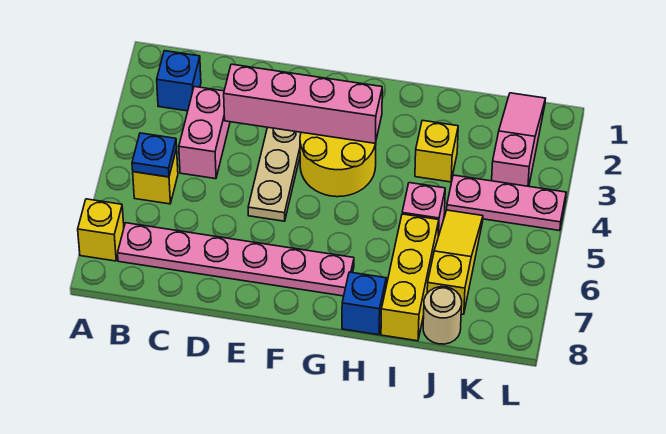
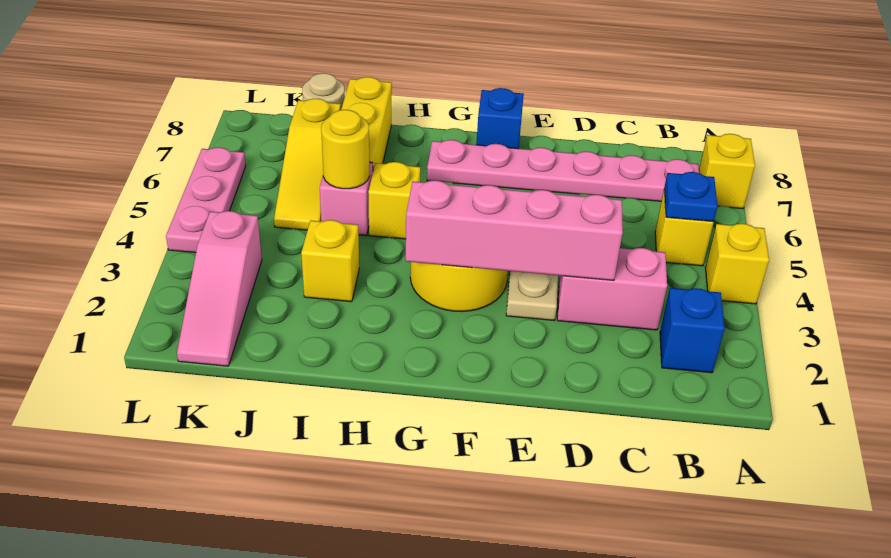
none -> yellow 1x1 brick [706,224,769,304]
pink 1x2 brick [179,87,230,179] -> pink 1x2 brick turned to [557,248,667,330]
none -> yellow 1x1 brick [368,162,420,239]
blue 1x1 brick [342,272,386,335] -> blue 1x1 brick moved to [476,88,524,149]
none -> yellow 1x1 round brick [321,110,370,189]
pink 1x3 plate [447,175,566,231] -> pink 1x3 plate turned to [166,147,246,253]

